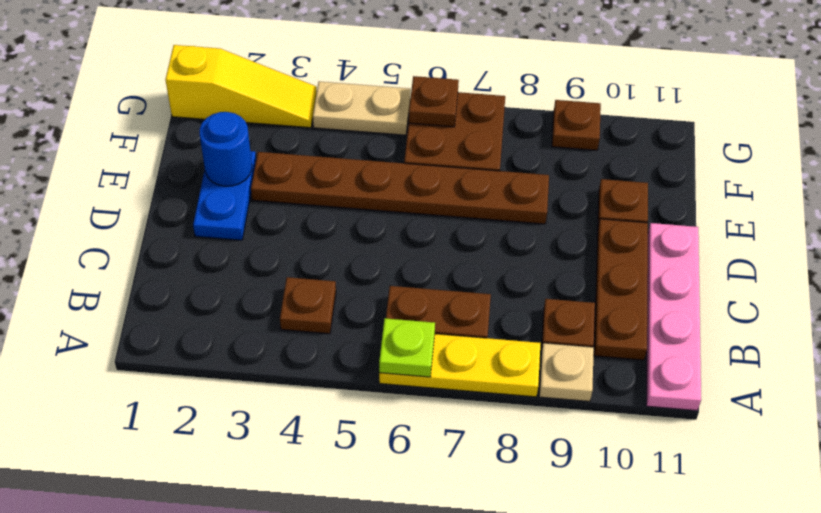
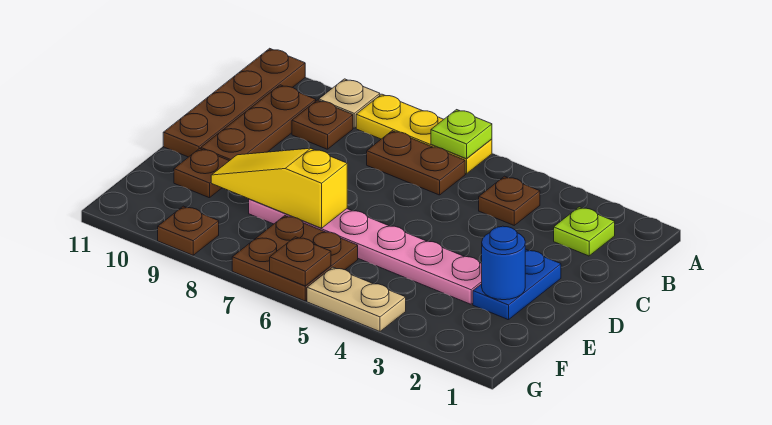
pink 1x4 plate [646,223,701,411] -> brown 1x4 plate [163,48,305,157]
none -> lime 1x1 plate [554,207,615,256]
brown 1x6 plate [251,152,549,224] -> pink 1x6 plate [249,199,482,304]
yellow 1x3 slope [165,45,317,128] -> yellow 1x3 slope moved to [211,148,347,228]

